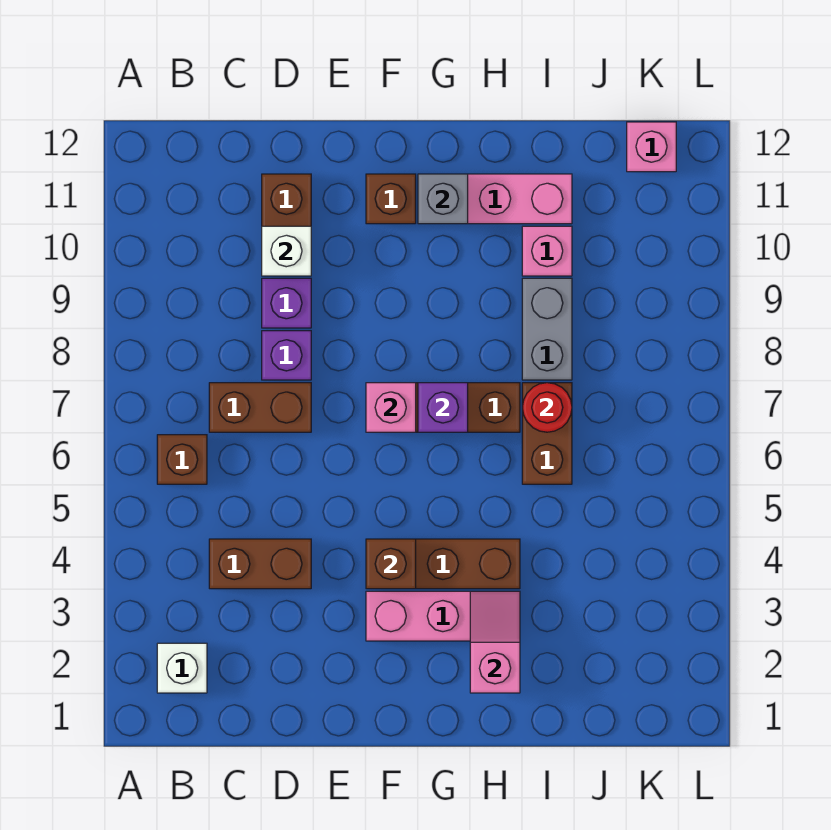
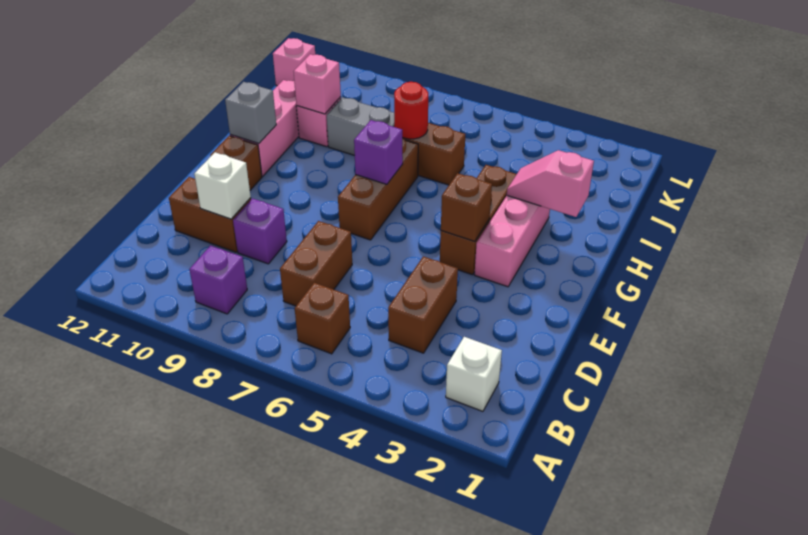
purple 1x1 brick [262,331,311,380] -> purple 1x1 brick moved to [189,245,247,314]
pink 1x1 brick [366,383,416,432] -> pink 1x1 brick moved to [293,54,341,114]

